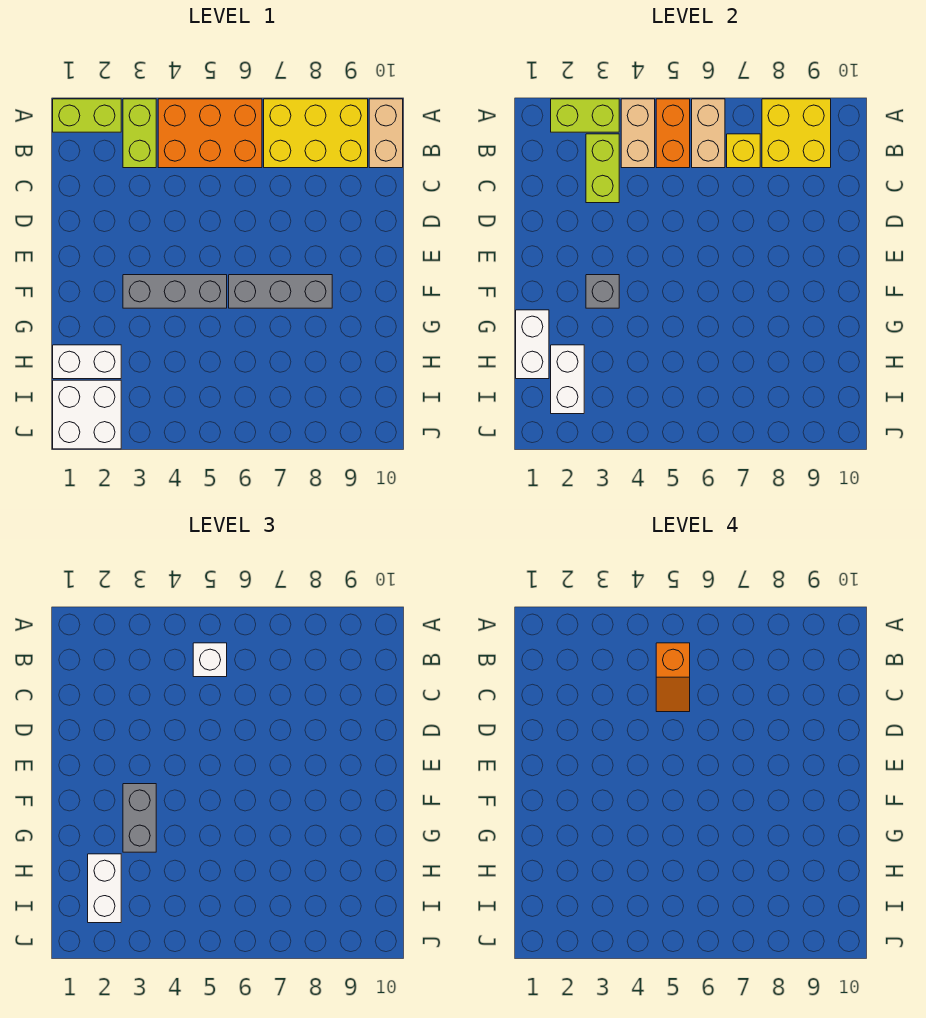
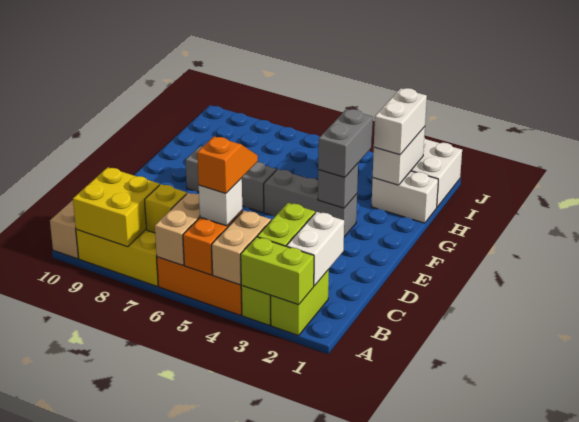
lime 1x2 brick [53,99,121,132] -> lime 1x2 brick turned to [271,270,329,335]
white 1x2 brick [516,310,549,379] -> white 1x2 brick moved to [286,212,344,286]

